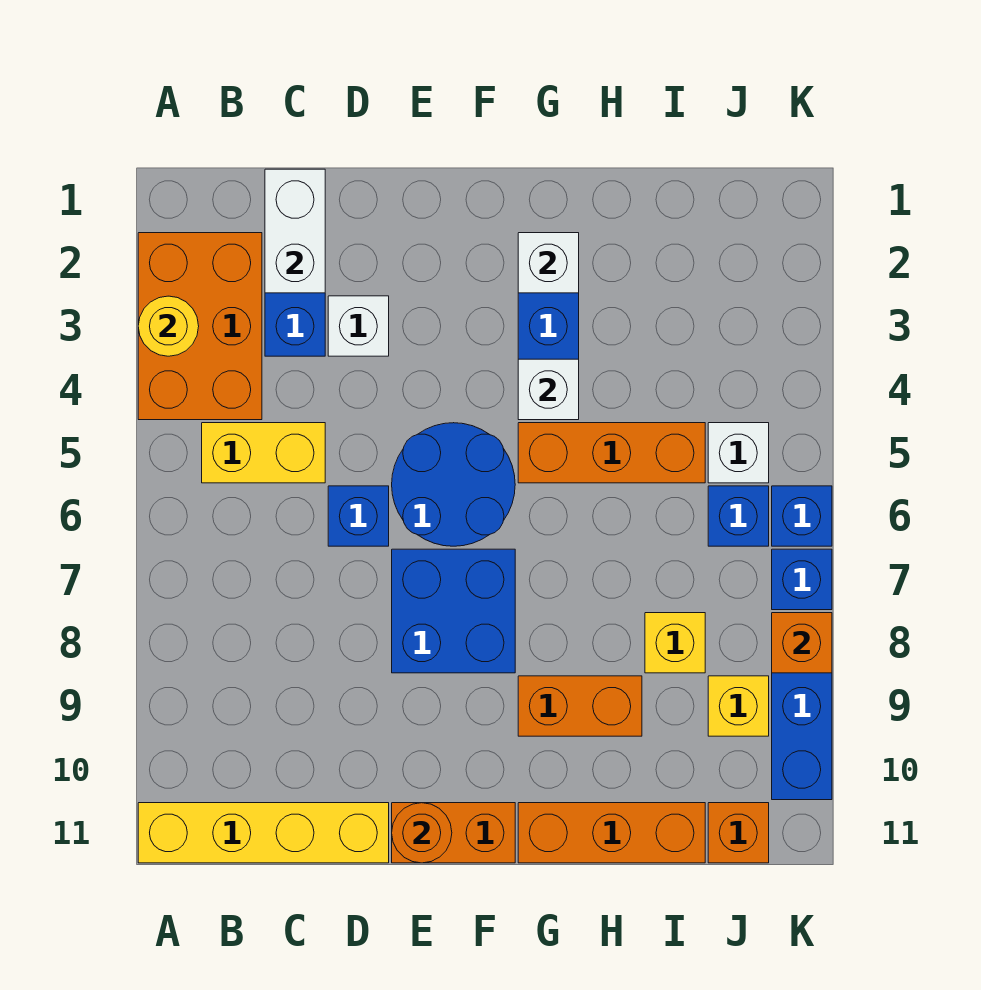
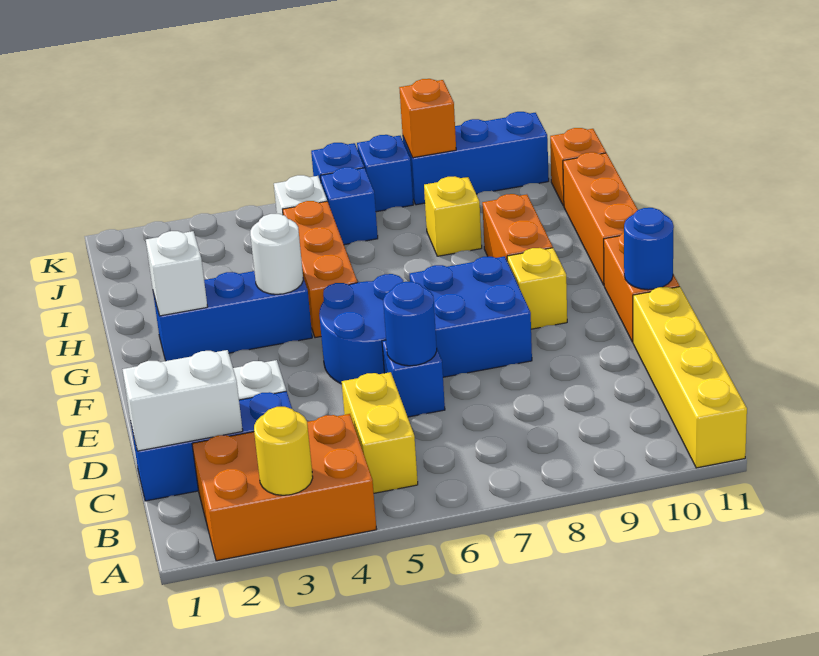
none -> blue 1x1 round brick [383,282,437,366]
orange 1x1 round brick [392,803,452,863] -> blue 1x1 round brick [624,208,674,290]
white 1x1 brick [518,359,579,420] -> white 1x1 round brick [250,214,303,294]
yellow 1x1 brick [708,676,769,736] -> yellow 1x1 brick moved to [507,248,567,329]

